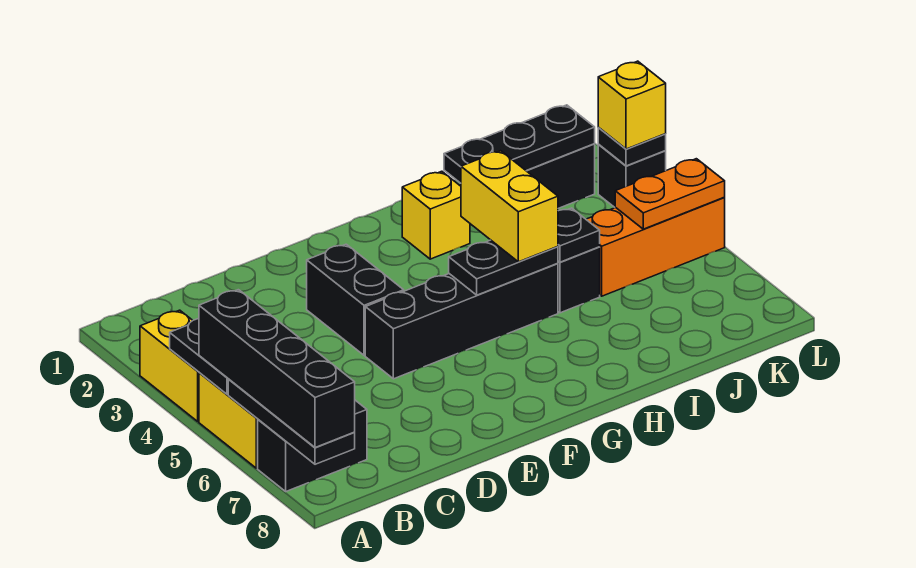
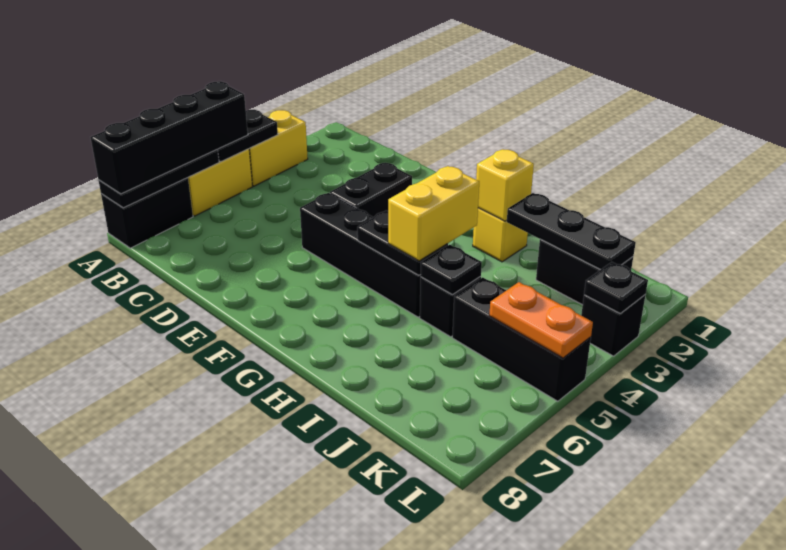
black 1x2 brick [258,400,367,491] -> black 1x2 brick turned to [101,178,193,248]
orange 1x3 brick [586,198,725,296] -> black 1x3 brick [452,277,591,401]
yellow 1x1 brick [598,61,666,149] -> yellow 1x1 brick moved to [476,150,534,221]

